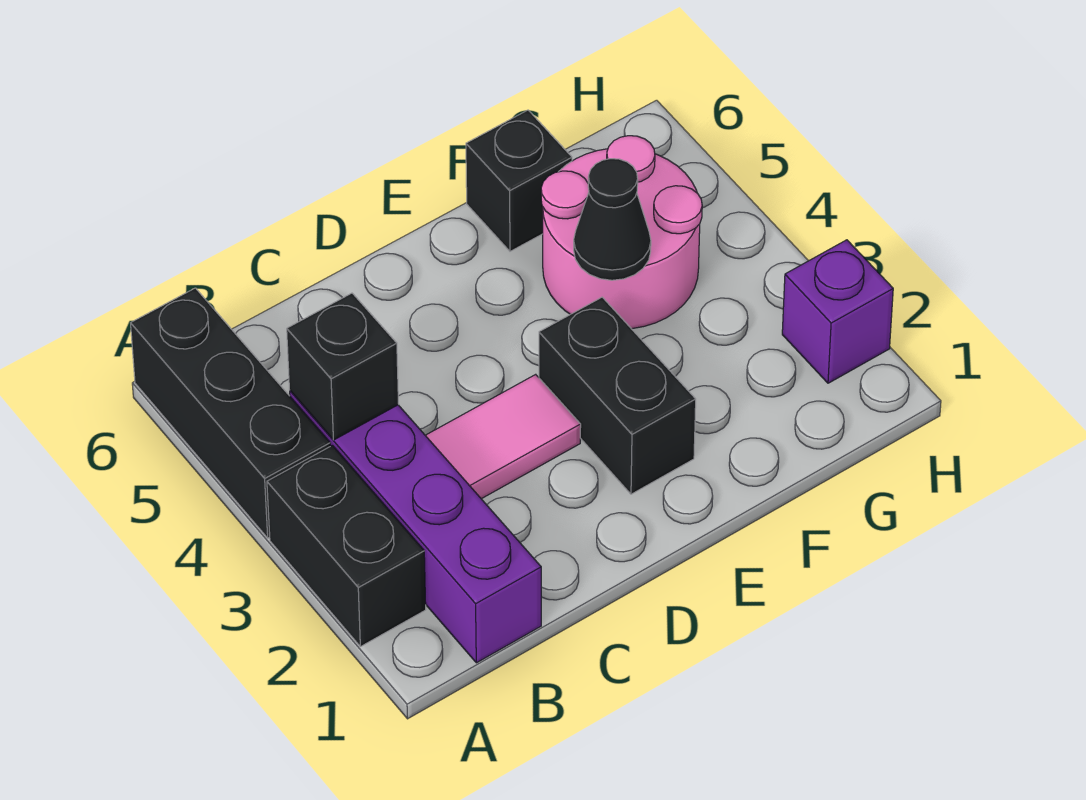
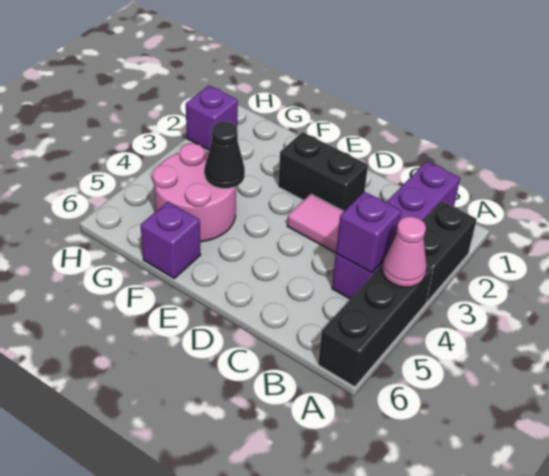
none -> pink 1x1 cone [382,216,426,287]
black 1x1 brick [287,293,399,440] -> purple 1x1 brick [336,191,401,273]
black 1x2 brick [539,297,696,494] -> black 1x2 brick turned to [278,132,368,211]
black 1x1 brick [466,110,572,251] -> purple 1x1 brick [141,202,201,278]

